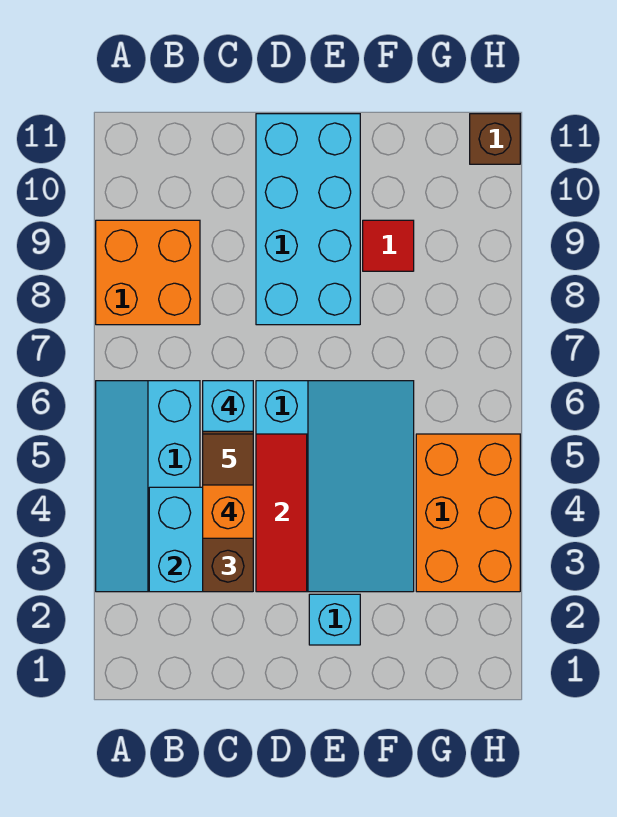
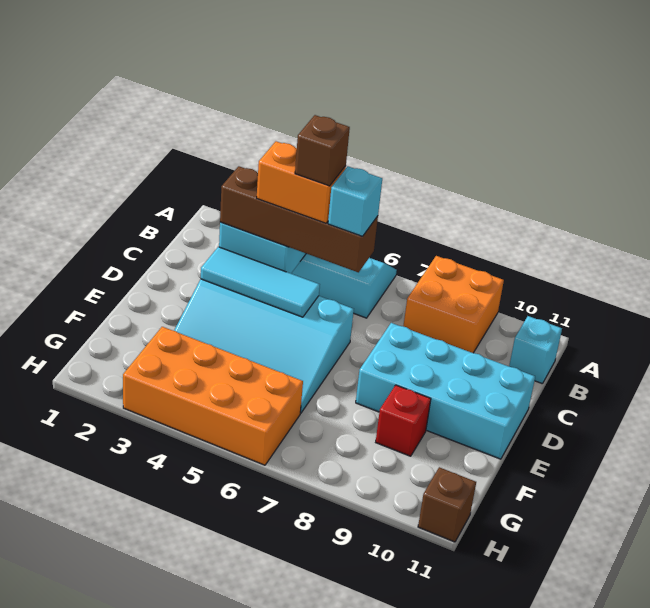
brown 1x1 tile [203,434,253,485] -> brown 1x1 brick [295,115,350,186]
red 1x3 tile [256,434,307,592] -> cyan 1x3 tile [201,247,320,317]
cyan 1x1 brick [309,594,360,645] -> cyan 1x1 brick moved to [509,316,562,384]
red 1x1 tile [363,220,414,271] -> red 1x1 brick [376,385,431,456]
orange 2x3 brick [416,434,520,592] -> orange 2x4 brick [123,327,303,465]

